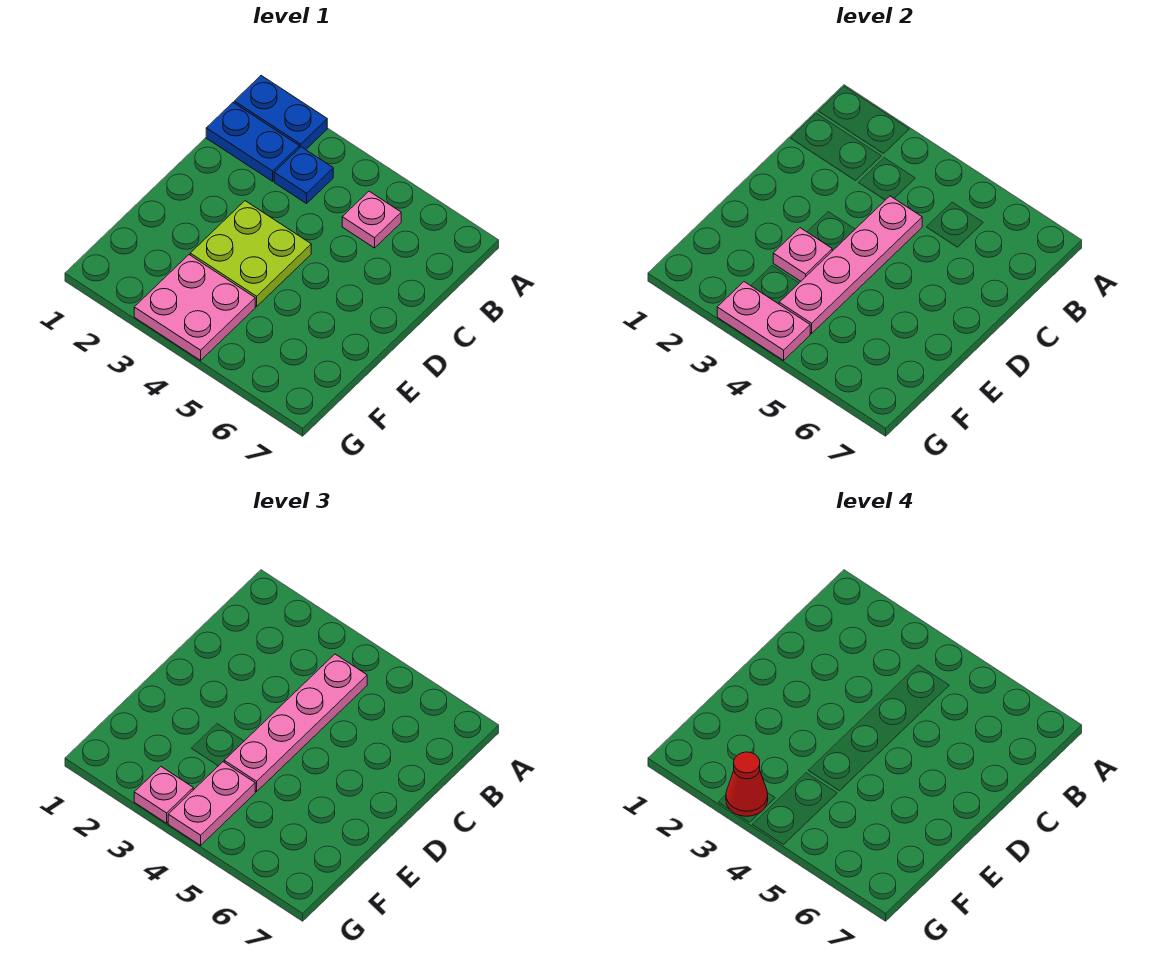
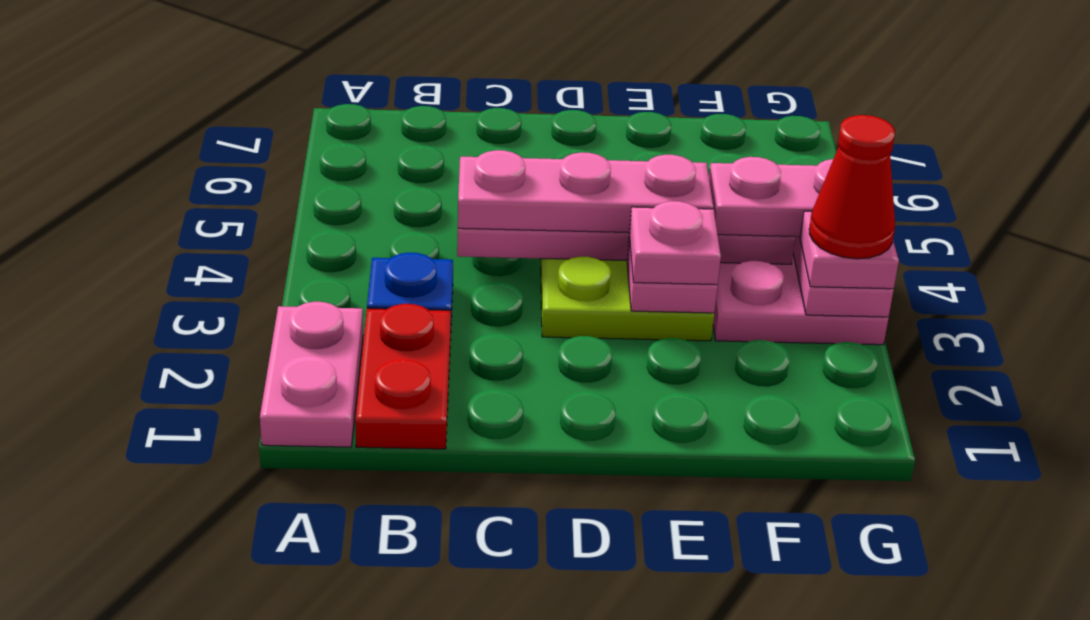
blue 1x2 plate [234,76,327,150] -> pink 1x2 plate [260,302,363,447]
blue 1x2 plate [206,103,299,181] -> red 1x2 plate [355,304,451,449]
pink 1x4 plate [224,654,367,792] -> pink 1x3 plate [458,150,713,233]
pink 1x1 plate [342,191,401,248] -> pink 1x1 plate moved to [629,201,721,285]

